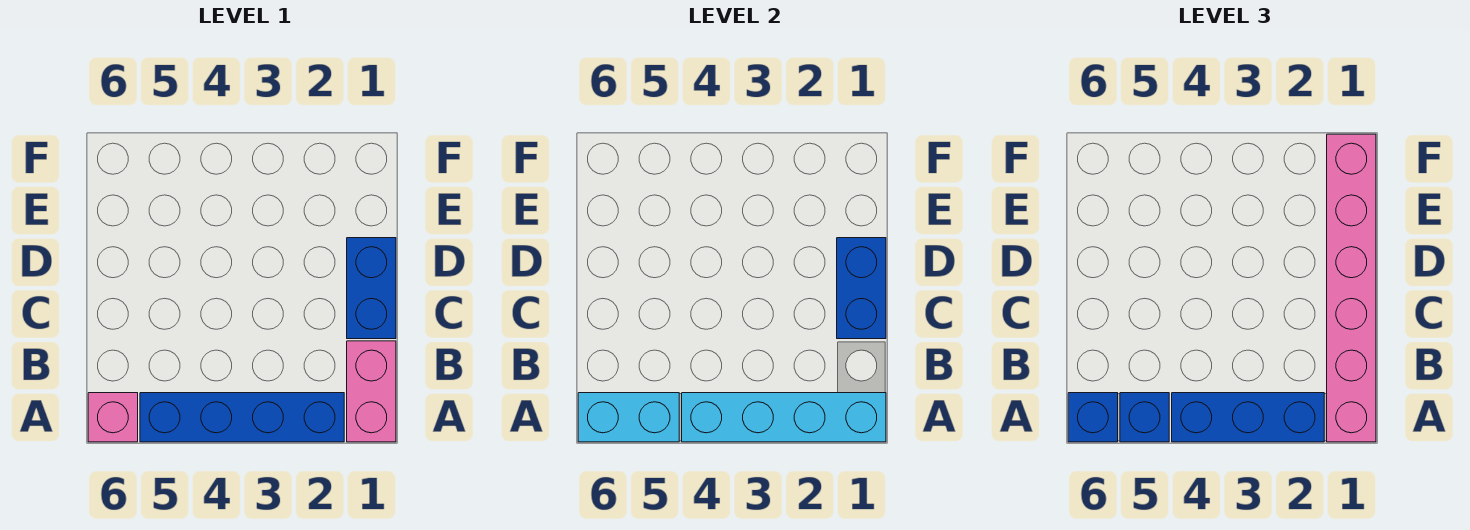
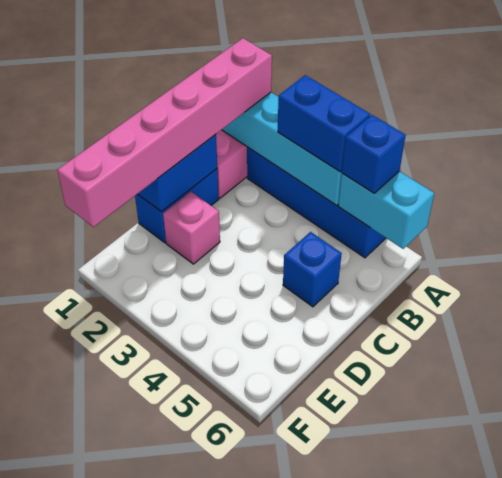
blue 1x3 brick [1172,393,1324,442] -> blue 1x2 brick [278,75,370,172]
pink 1x1 brick [88,393,138,442] -> pink 1x1 brick moved to [163,192,220,264]
blue 1x1 brick [1068,393,1118,442] -> blue 1x1 brick moved to [283,232,342,307]

